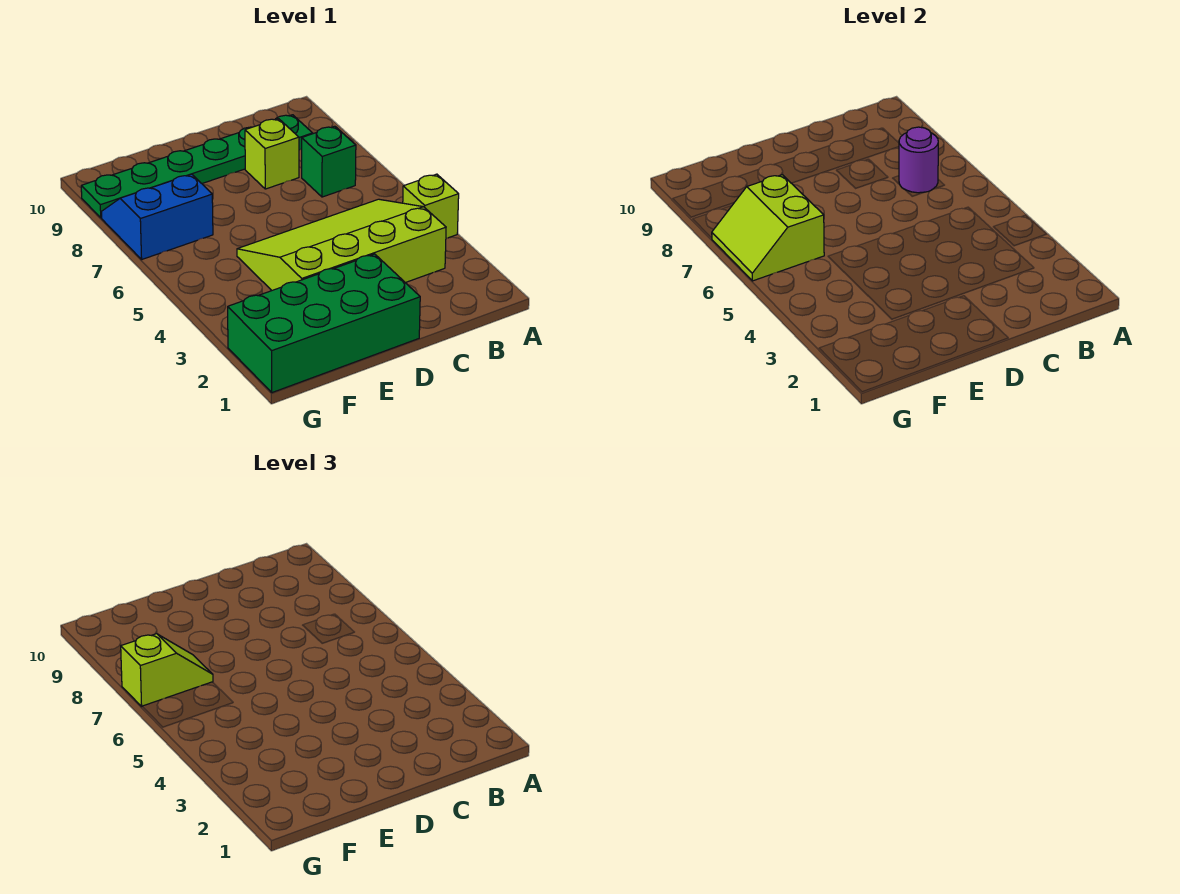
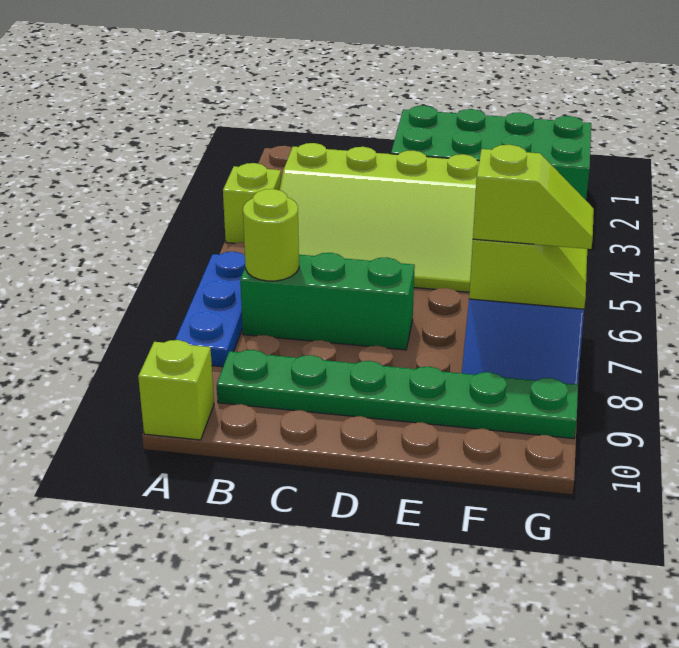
none -> blue 1x3 plate [175,252,245,367]
green 1x1 brick [302,126,356,197] -> green 1x3 brick [240,253,415,350]
purple 1x1 round brick [899,127,938,193] -> lime 1x1 round brick [243,189,299,281]
lime 1x1 brick [245,119,299,189] -> lime 1x1 brick moved to [138,340,214,440]
lime 1x2 slope [121,634,213,706] -> lime 1x2 slope turned to [473,145,594,249]

